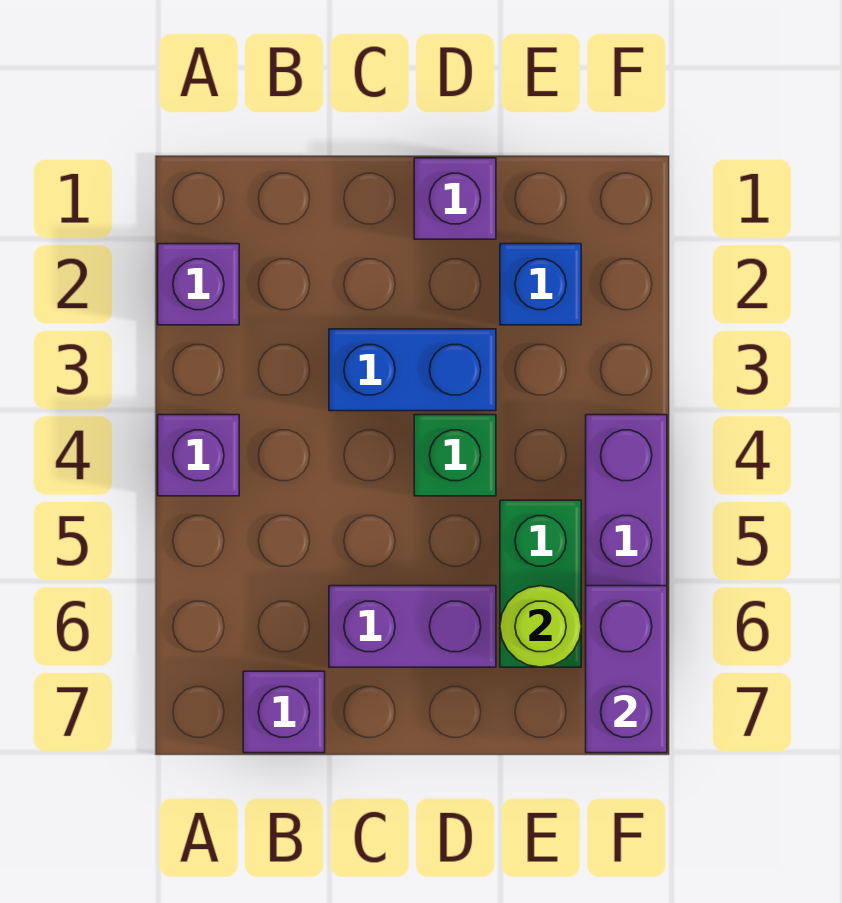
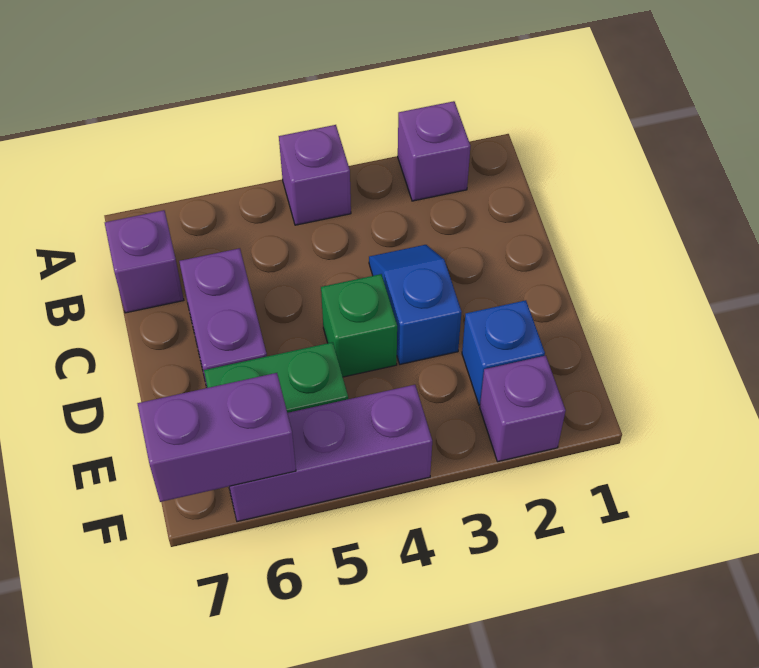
blue 1x2 brick [329,329,496,411] -> blue 1x2 slope [369,245,461,364]
purple 1x1 brick [414,158,496,239] -> purple 1x1 brick moved to [480,356,566,462]
lime 1x1 round brick [500,586,581,667] -> none

